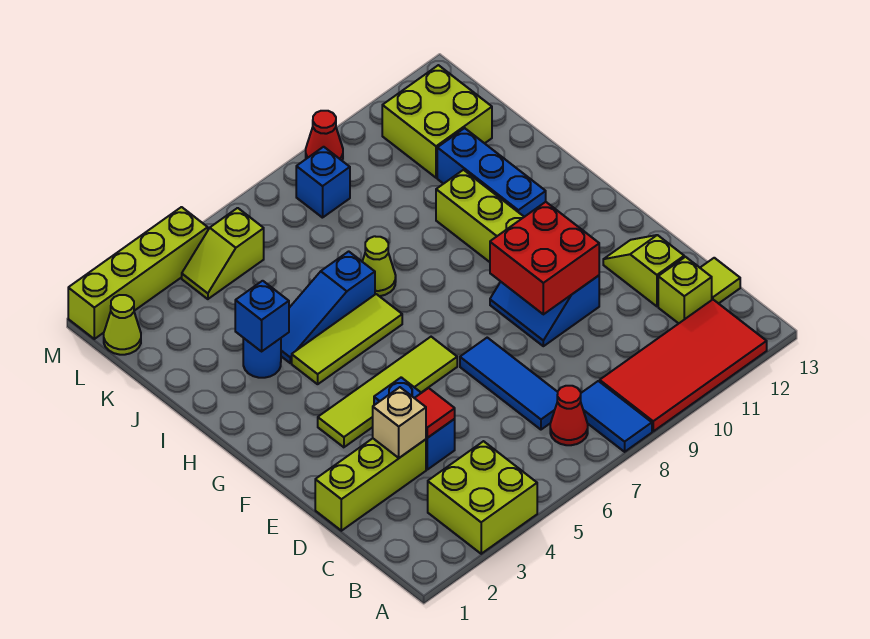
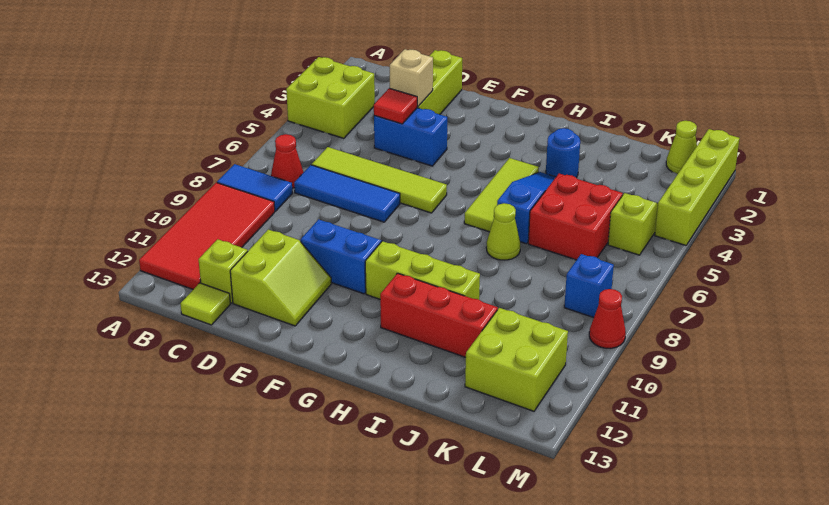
lime 1x2 slope [603,235,684,306] -> lime 2x2 slope [230,230,331,326]
red 2x2 brick [490,202,599,314] -> red 2x2 brick moved to [528,174,623,260]
lime 1x4 tile [318,337,457,447] -> lime 1x4 tile turned to [312,147,447,213]
blue 1x3 brick [437,128,546,217] -> red 1x3 brick [380,273,498,357]
blue 1x1 brick [235,281,289,351] -> none

